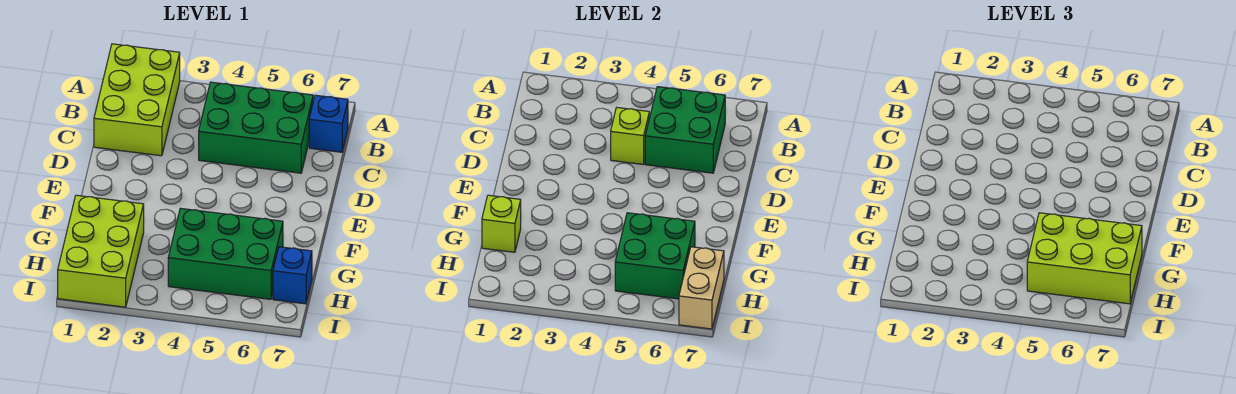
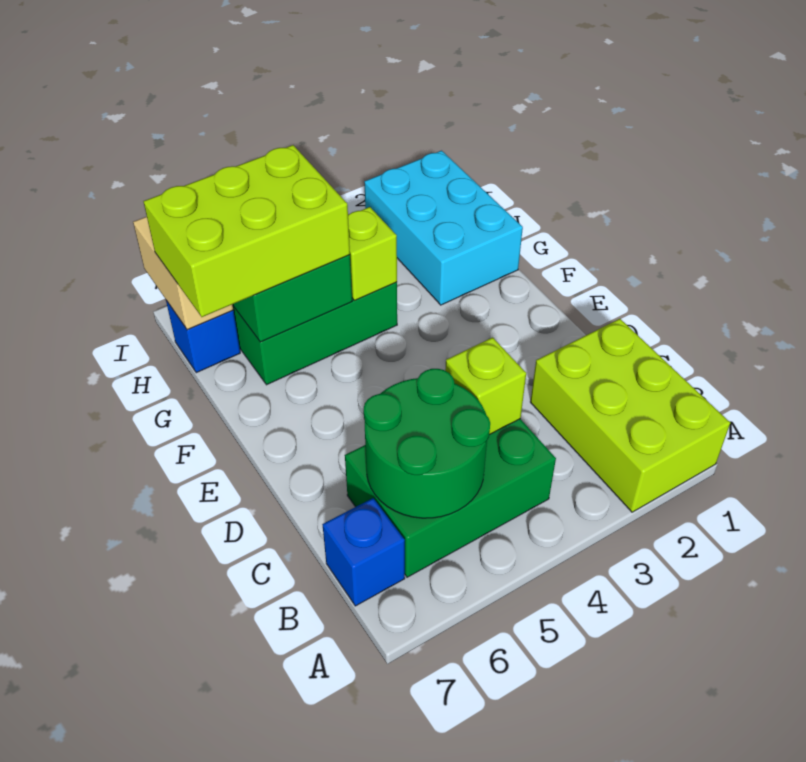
green 2x2 brick [645,87,725,173] -> green 2x2 round brick [364,369,490,518]
lime 2x3 brick [58,195,144,307] -> cyan 2x3 brick [364,151,523,305]
lime 1x1 brick [482,195,521,252] -> lime 1x1 brick moved to [348,207,397,300]

